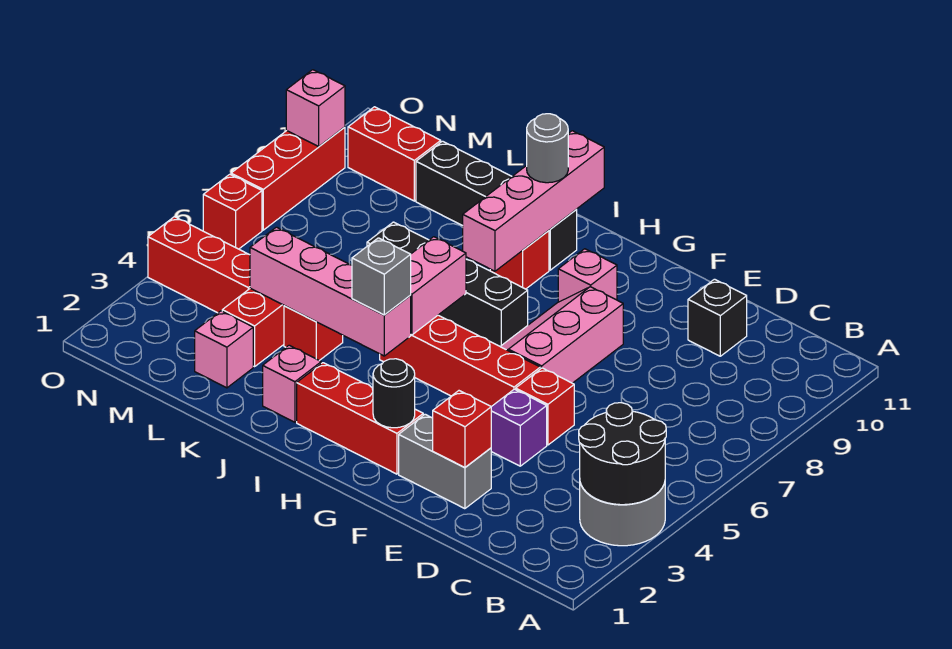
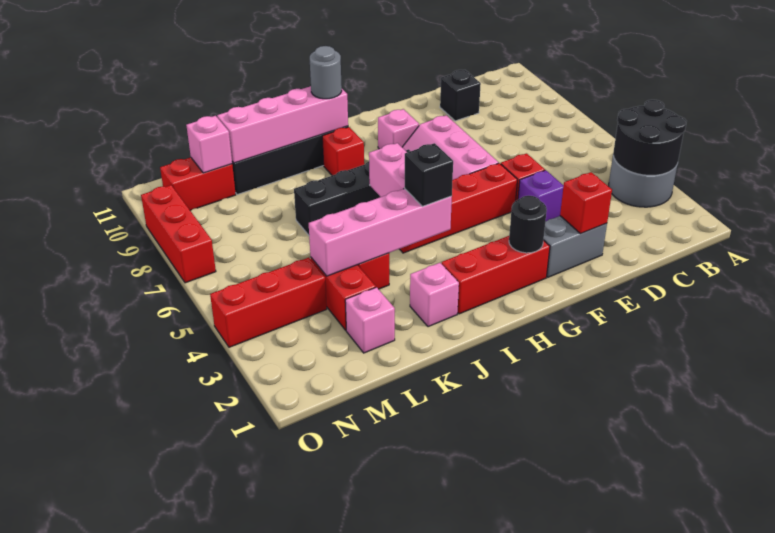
grey 1x1 brick [352,238,411,315] -> black 1x1 brick [405,143,453,206]
pink 1x4 brick [463,131,604,271] -> pink 1x4 brick turned to [217,86,348,163]
red 1x1 brick [203,174,262,249] -> none
pink 1x1 brick [286,70,345,147] -> pink 1x1 brick moved to [186,116,232,173]

